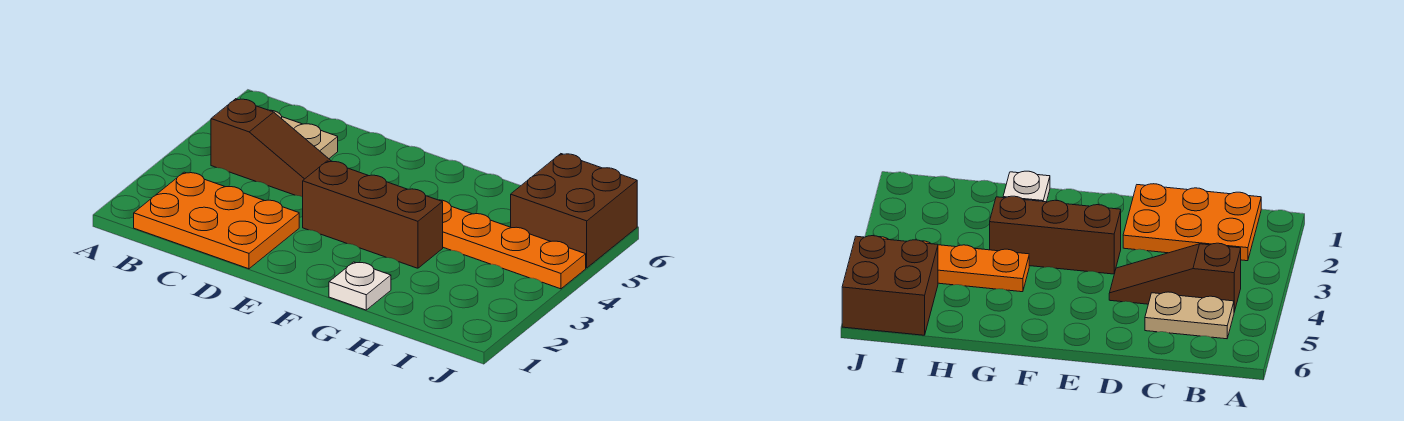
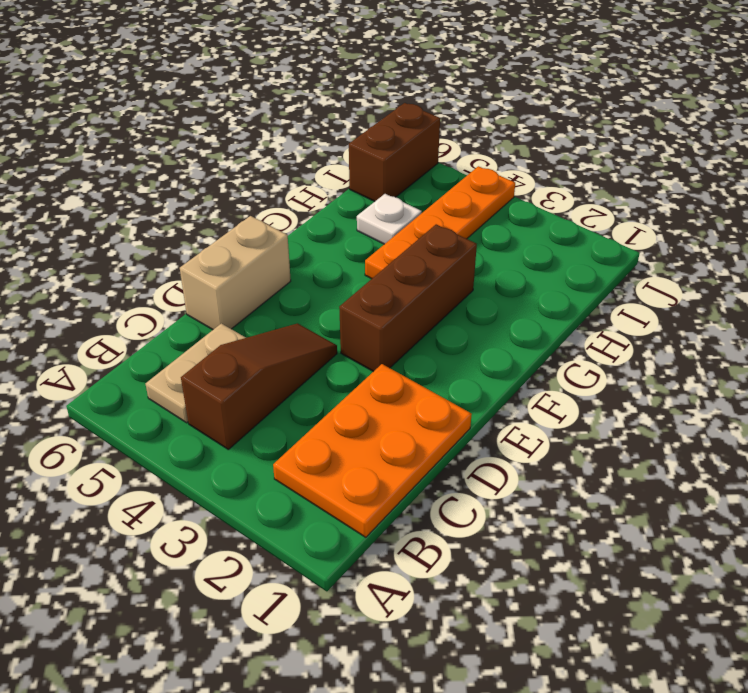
none -> tan 1x2 brick [180,216,291,330]
white 1x1 plate [329,262,391,310] -> white 1x1 plate moved to [357,194,422,244]
brown 2x2 brick [511,154,637,268] -> brown 1x2 brick [349,103,440,201]

